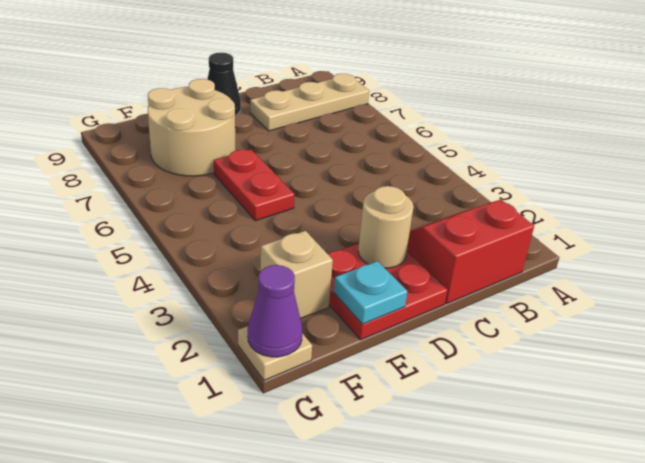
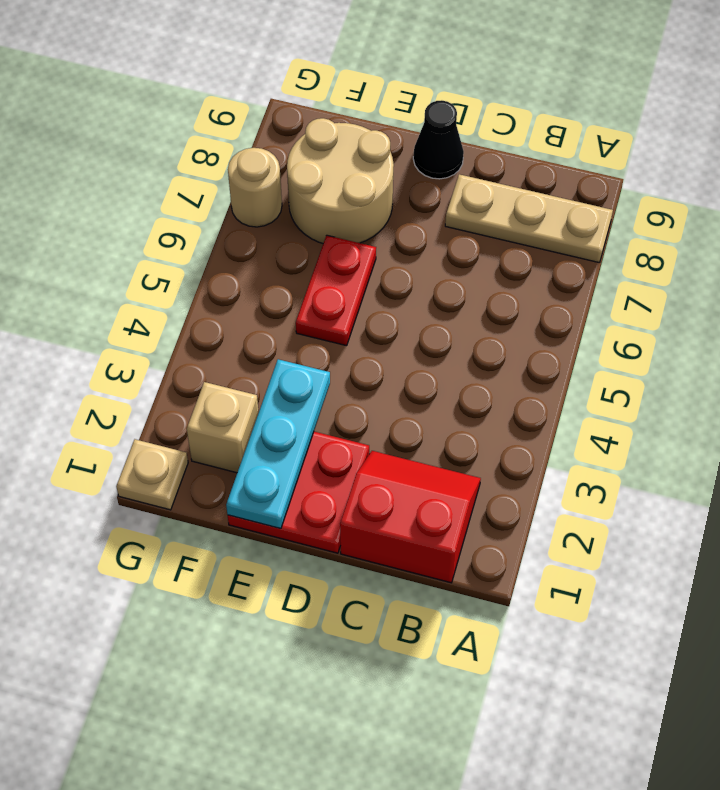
tan 1x1 round brick [358,186,414,268] -> tan 1x1 round brick moved to [228,148,282,227]
cyan 1x1 plate [334,261,408,324] -> cyan 1x3 plate [226,359,330,529]
purple 1x1 cone [248,265,302,357] -> none

